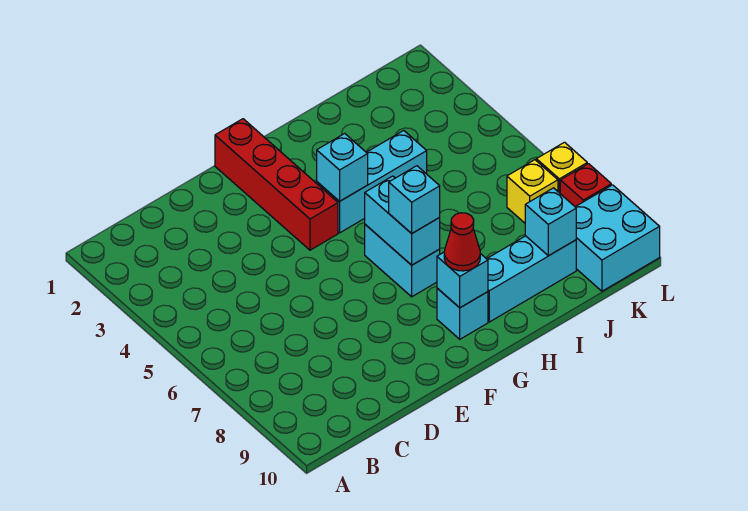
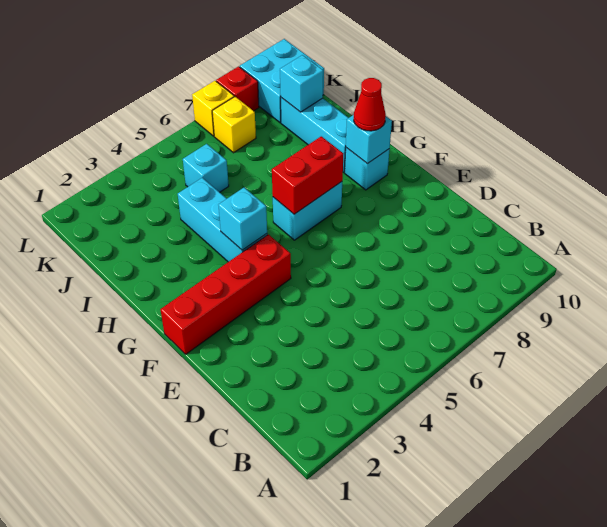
cyan 1x2 brick [365,176,440,265] -> red 1x2 brick [272,136,343,214]
cyan 1x1 brick [389,166,440,234] -> cyan 1x1 brick moved to [183,144,229,192]

